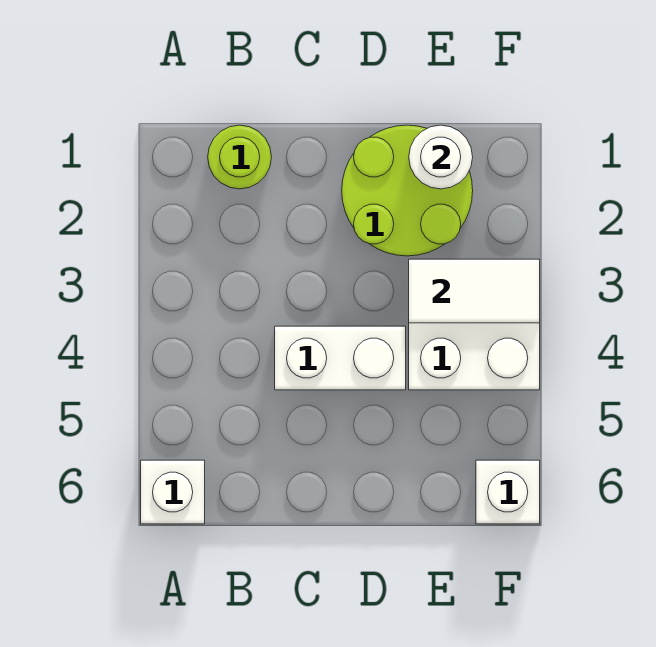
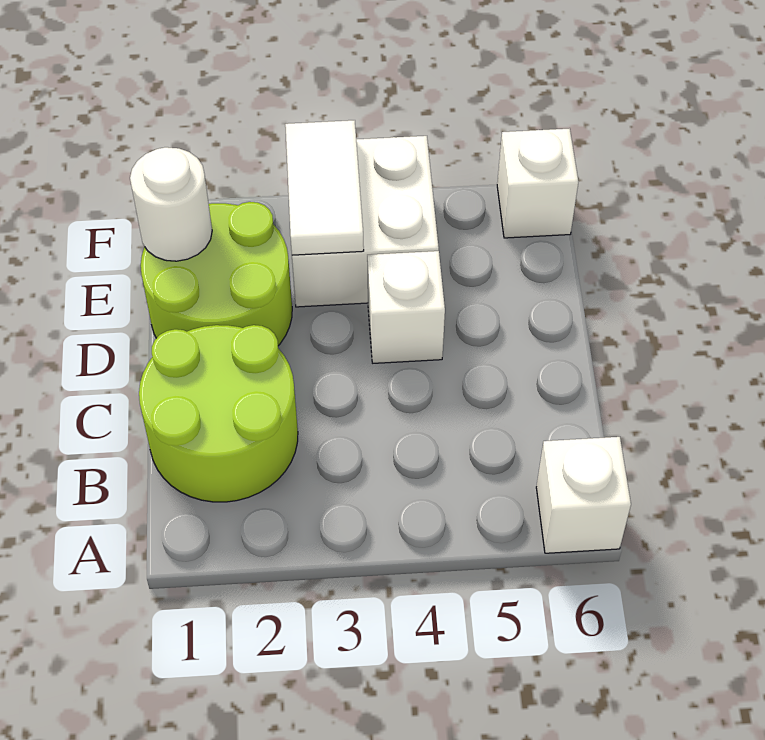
lime 1x1 round brick [208,125,271,189] -> lime 2x2 round brick [139,325,298,502]
white 1x2 brick [275,326,406,390] -> white 1x1 brick [367,251,445,363]

